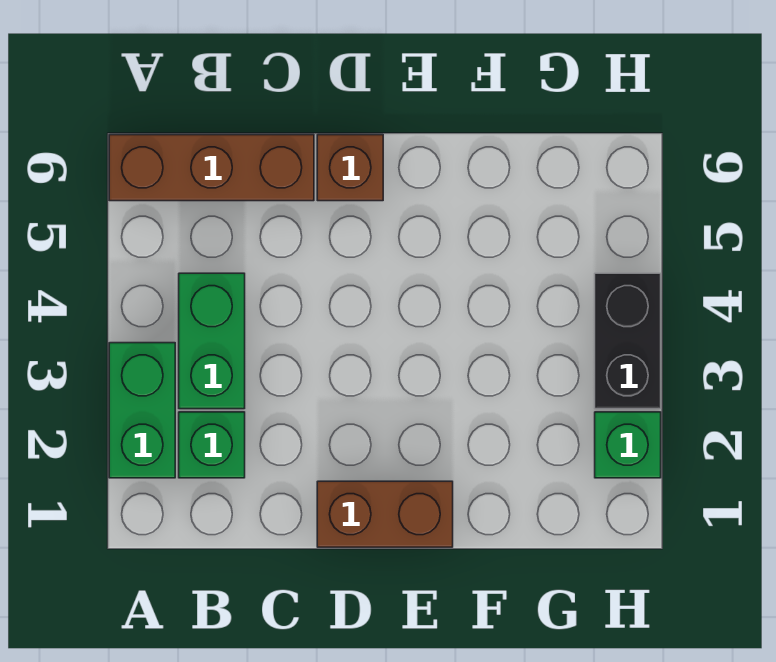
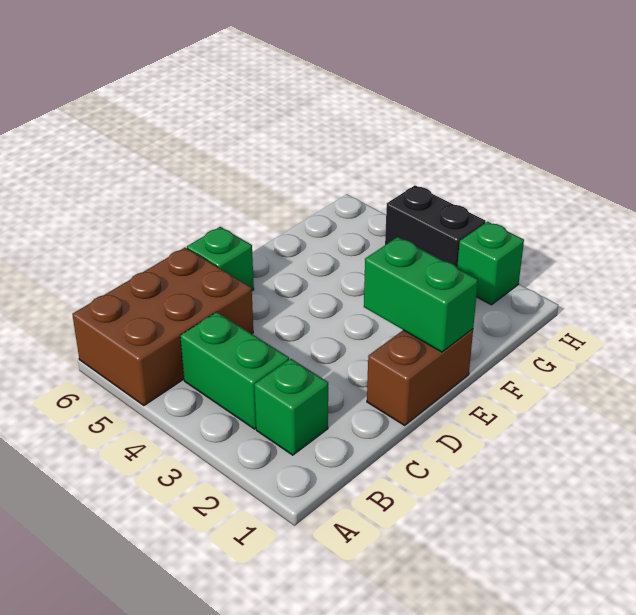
green 1x2 brick [109,343,175,478] -> green 1x2 brick moved to [364,237,478,352]
brown 1x3 brick [109,135,314,201] -> brown 2x3 brick [72,248,253,406]
brown 1x1 brick [317,135,383,201] -> green 1x1 brick [187,227,254,291]

